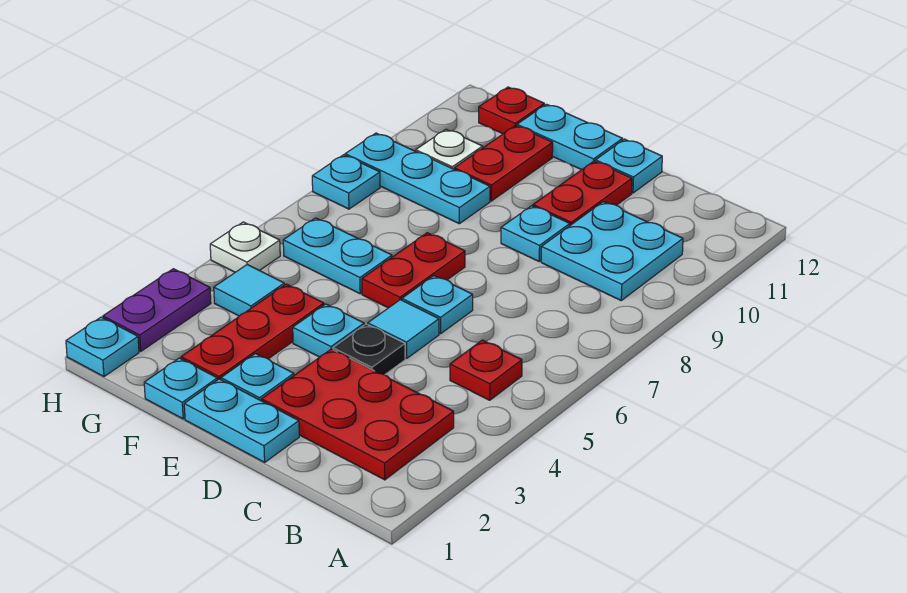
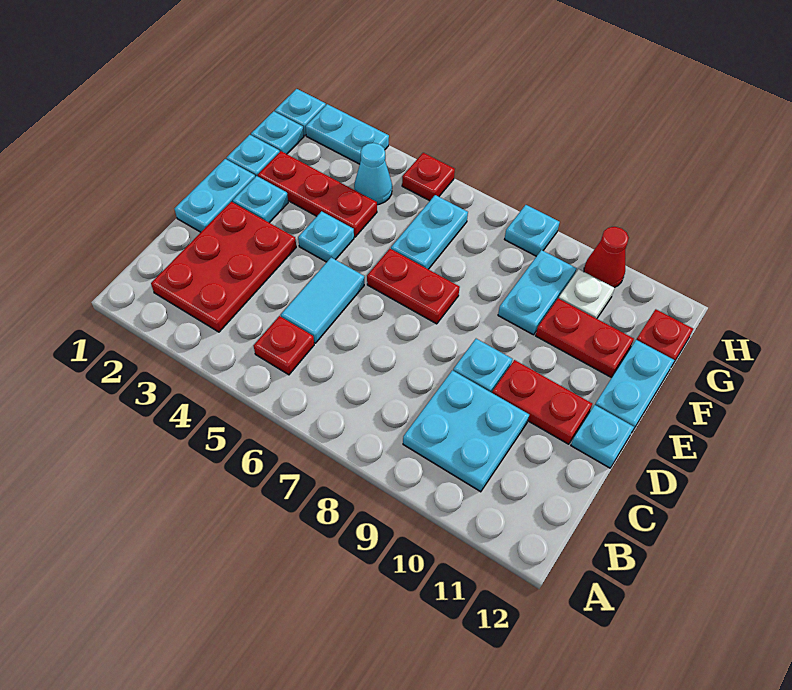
black 1x1 plate [333,324,405,375] -> none
cyan 1x1 tile [368,300,439,358] -> cyan 1x2 tile [281,258,364,343]
cyan 1x1 plate [402,276,473,334] -> cyan 1x1 plate moved to [251,111,304,154]
cyan 1x3 plate [345,133,490,224] -> cyan 1x2 plate [498,250,577,335]
cyan 1x1 tile [214,265,284,316] -> cyan 1x1 cone [354,143,392,205]
purple 1x2 plate [103,269,211,351] -> cyan 1x2 plate [306,104,389,164]
white 1x1 plate [210,222,280,272] -> red 1x1 plate [402,153,455,201]
none -> red 1x1 cone [584,227,629,288]

